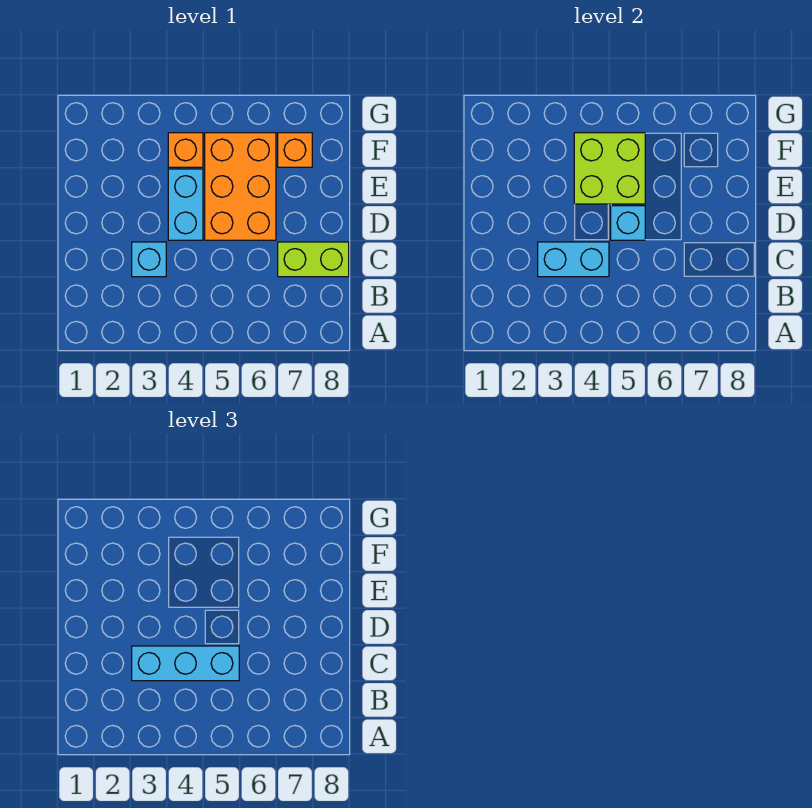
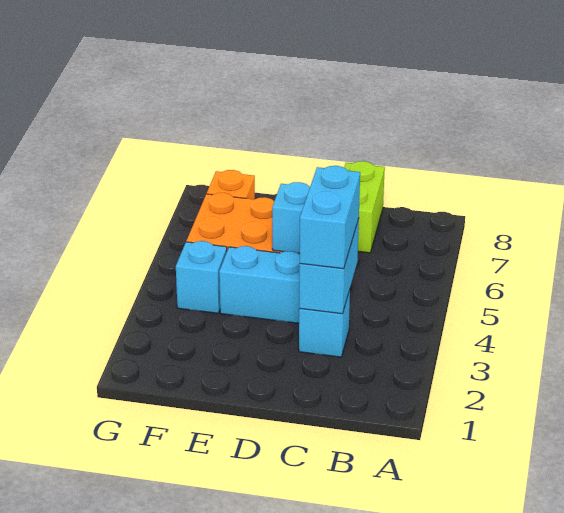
cyan 1x3 brick [132,646,239,681] -> cyan 1x2 brick [300,166,360,269]
lime 2x2 brick [574,133,645,204] -> none
orange 1x1 brick [168,133,203,167] -> cyan 1x1 brick [176,241,227,313]

